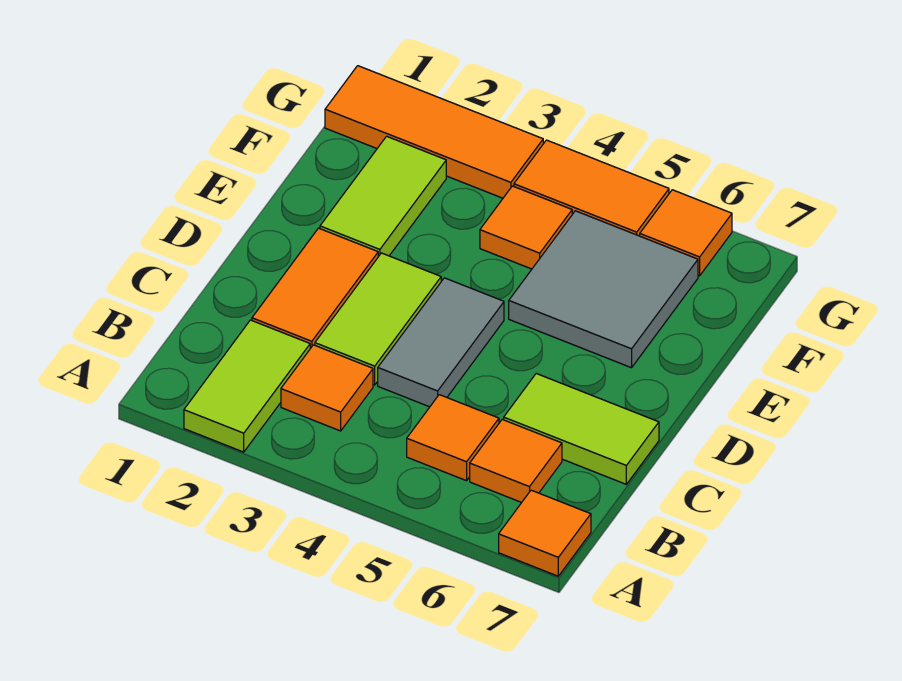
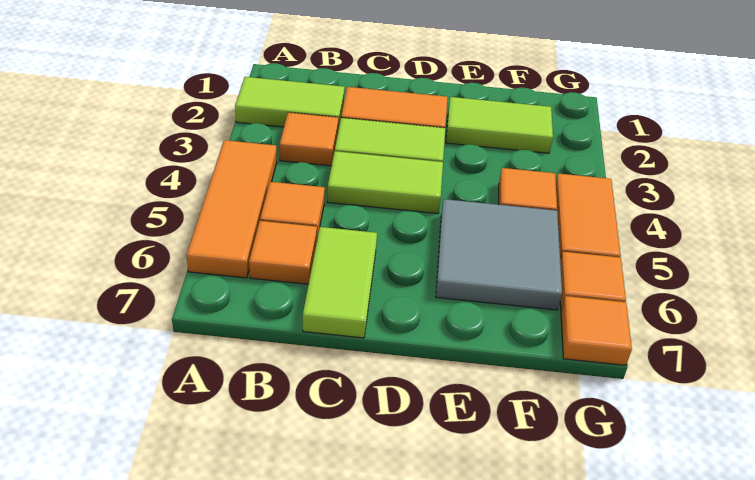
orange 1x1 tile [499,490,591,576] -> orange 1x1 tile moved to [561,296,632,365]
grey 1x2 tile [378,278,504,407] -> lime 1x2 tile [327,151,443,214]
orange 1x3 tile [325,66,543,198] -> orange 1x3 tile moved to [187,140,277,278]

